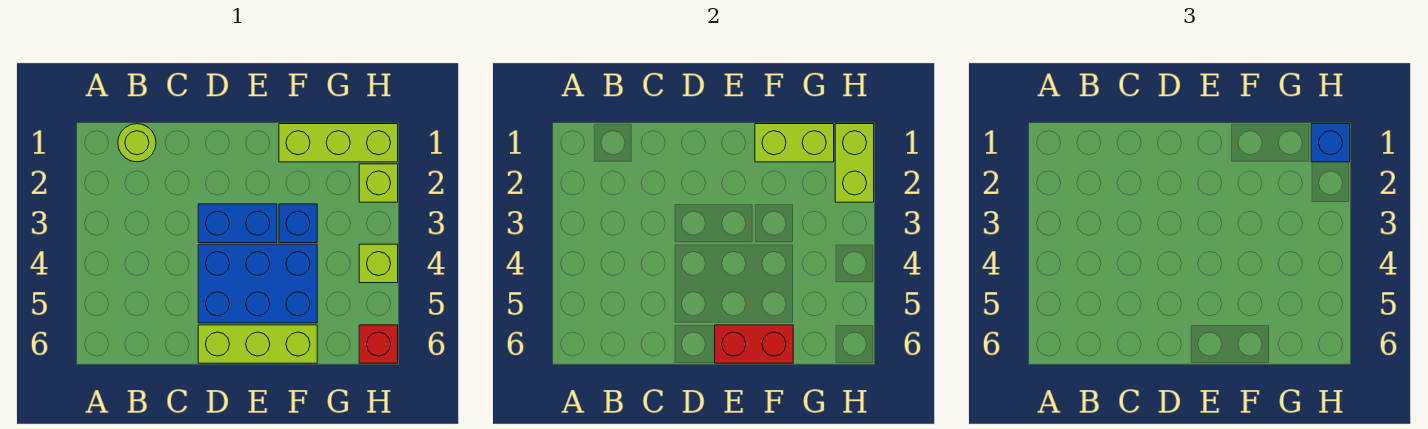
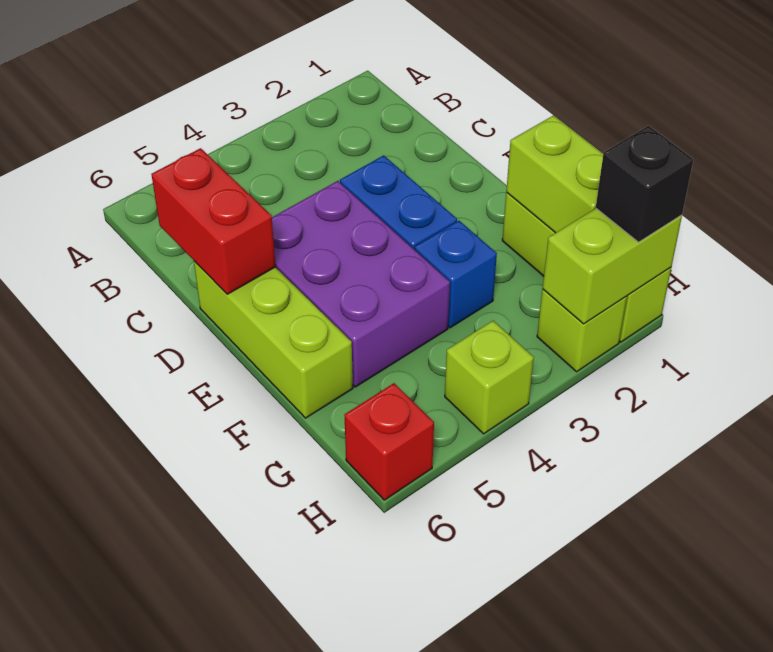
lime 1x1 round brick [118,124,156,162] -> none
blue 2x3 brick [198,244,317,323] -> purple 2x3 brick [272,181,450,387]
red 1x2 brick [715,325,793,363] -> red 1x2 brick moved to [151,148,276,294]
blue 1x1 brick [1311,124,1350,162] -> black 1x1 brick [596,126,693,242]

